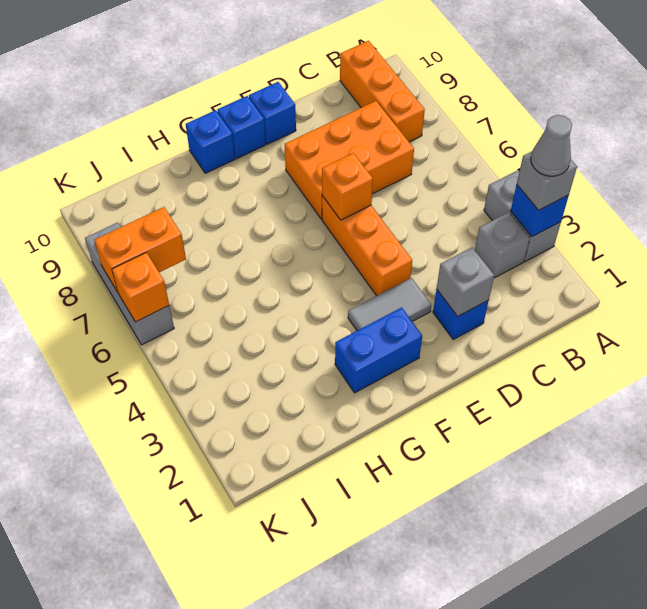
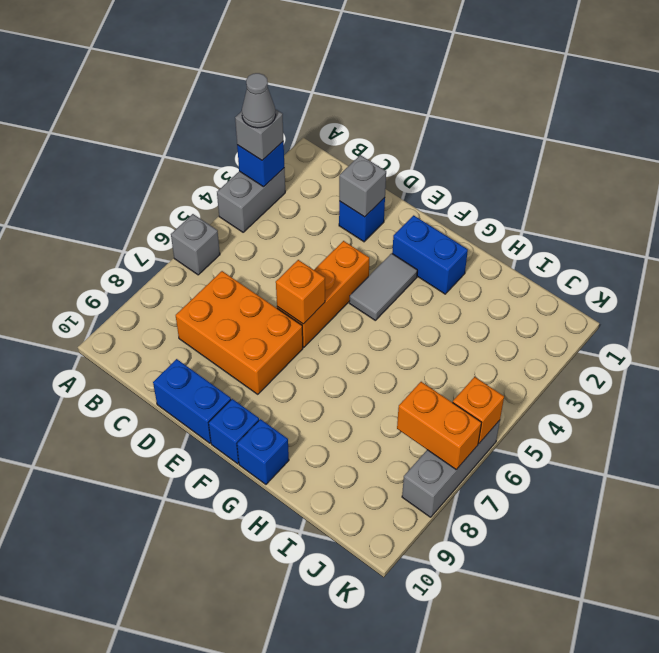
grey 1x1 brick [475,212,530,277] -> grey 1x1 brick moved to [171,214,220,275]
orange 1x3 brick [340,41,425,142] -> none
grey 1x2 tile [348,278,431,331] -> grey 1x2 tile turned to [349,253,417,320]
blue 1x1 brick [249,82,296,144] -> blue 1x2 brick [153,359,231,443]

